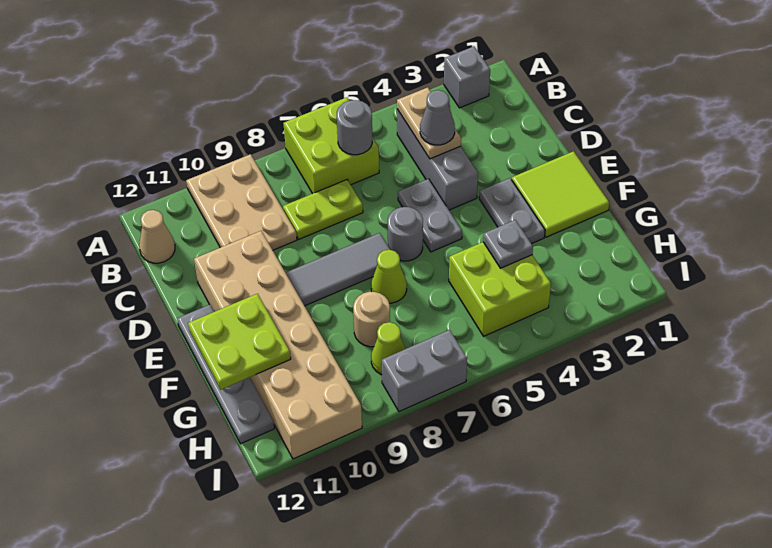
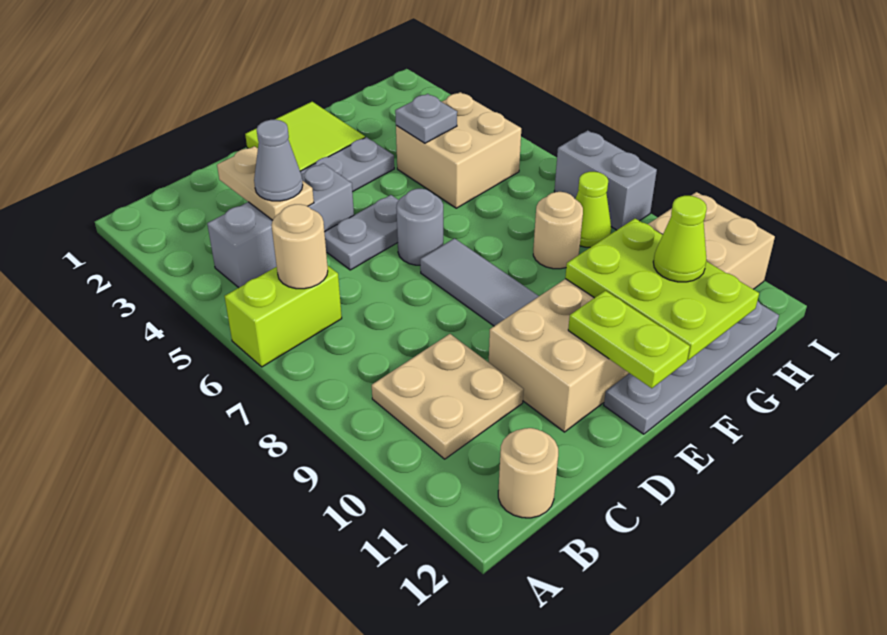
grey 1x1 brick [444,46,490,108] -> none
lime 2x2 brick [283,97,379,194] -> lime 1x2 brick [225,265,342,367]
tan 2x3 plate [186,154,297,250] -> tan 2x2 plate [372,334,524,459]
tan 1x2 plate [397,87,461,159] -> tan 1x2 plate turned to [217,146,314,220]
grey 1x1 round brick [337,100,372,155] -> tan 1x1 round brick [271,204,328,289]
tan 1x1 cone [139,210,175,263] -> tan 1x1 round brick [498,428,558,518]
lime 1x2 plate [283,180,363,239] -> lime 1x2 plate moved to [568,291,690,388]
lime 1x1 cone [371,250,407,303] -> lime 1x1 cone moved to [653,196,707,282]
lime 2x2 plate [188,294,291,390] -> lime 2x3 plate [565,219,759,360]
lime 2x2 brick [449,242,551,336] -> tan 2x2 brick [396,92,521,208]

